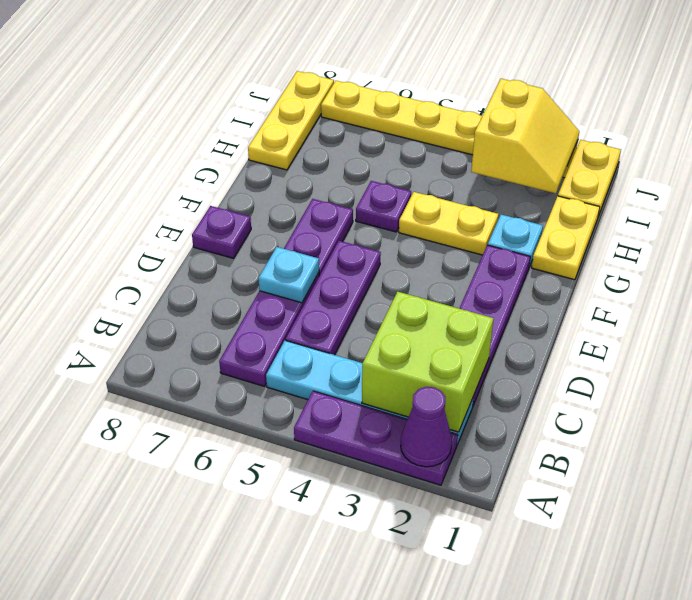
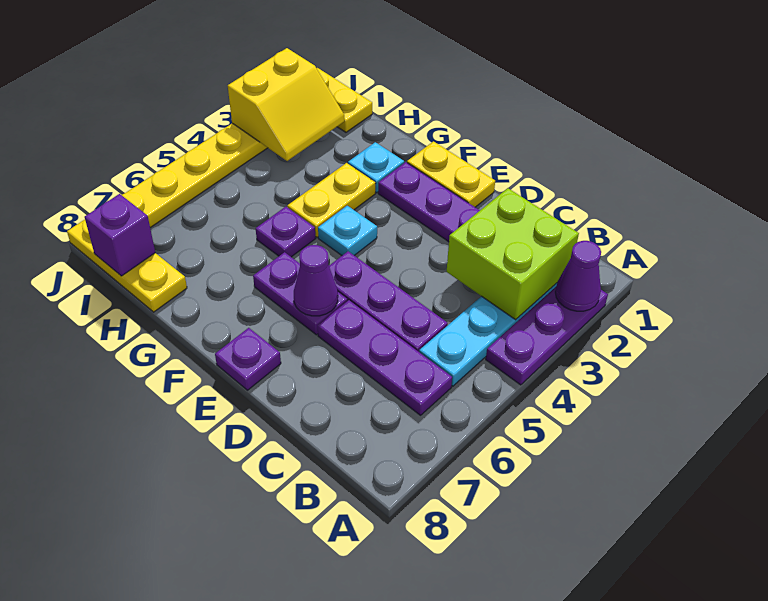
cyan 1x1 plate [258,247,319,303] -> cyan 1x1 plate moved to [318,206,377,255]
none -> purple 1x1 cone [294,245,338,316]
yellow 1x2 plate [532,196,600,280] -> yellow 1x2 plate moved to [407,141,495,207]
yellow 2x2 slope [471,79,579,193] -> yellow 2x2 slope turned to [228,48,344,161]
none -> purple 1x1 brick [85,194,155,276]

